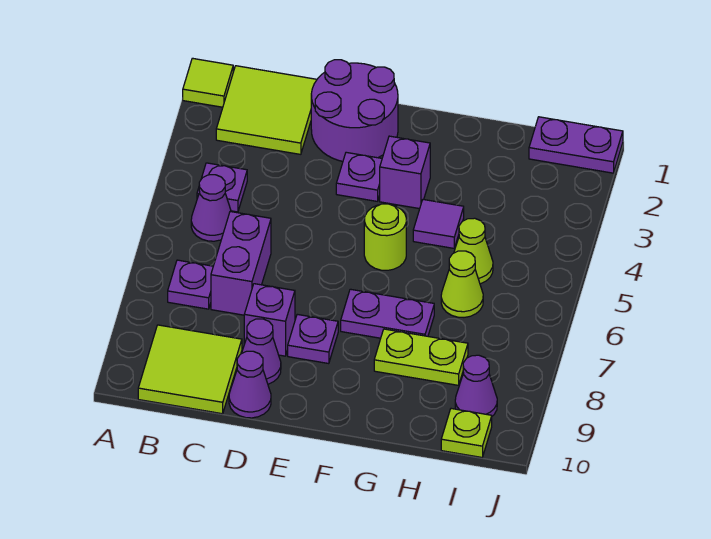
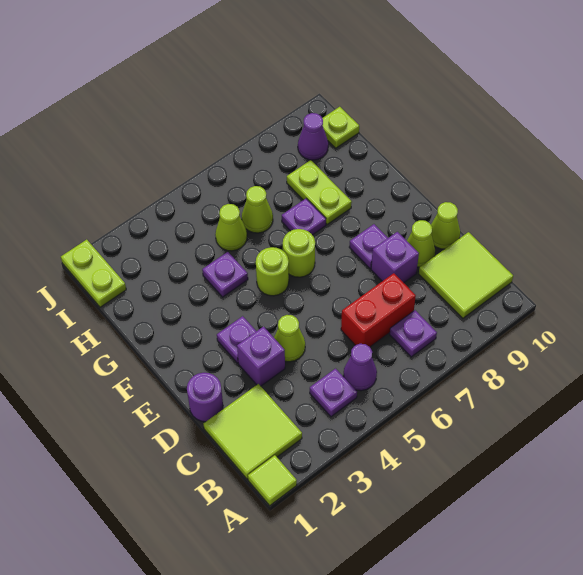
purple 1x2 brick [211,212,271,315] -> red 1x2 brick [341,273,416,347]
purple 2x2 round brick [311,60,398,161] -> purple 1x1 round brick [187,373,223,422]
none -> lime 1x1 cone [274,315,305,362]
purple 1x1 cone [242,319,281,384] -> lime 1x1 cone [407,220,435,267]
purple 1x1 cone [229,351,271,418] -> lime 1x1 cone [431,202,460,249]
purple 1x1 brick [380,136,430,209] -> purple 1x1 brick moved to [237,327,285,386]
none -> lime 1x1 round brick [283,229,315,277]
purple 1x2 plate [341,289,434,338] -> purple 1x1 plate [282,199,326,235]
purple 1x1 tile [413,200,464,248] -> purple 1x1 plate [202,252,248,297]
purple 1x2 plate [529,117,623,173] -> lime 1x2 plate [61,240,126,307]

